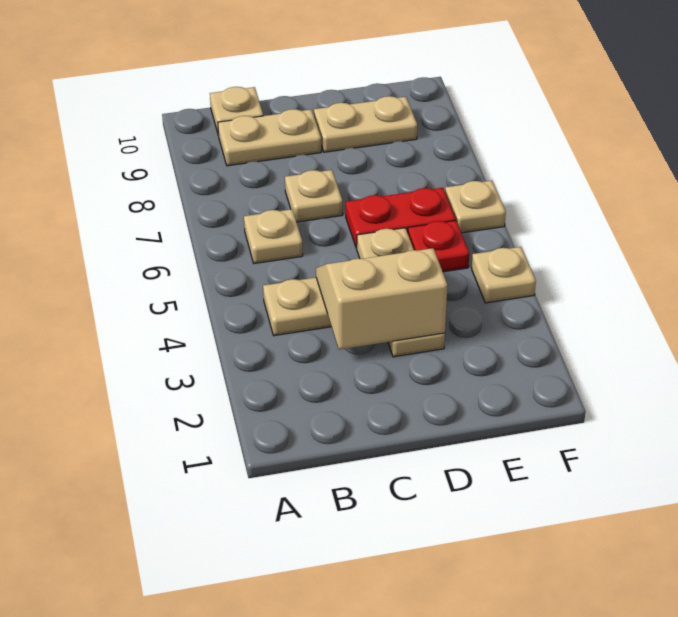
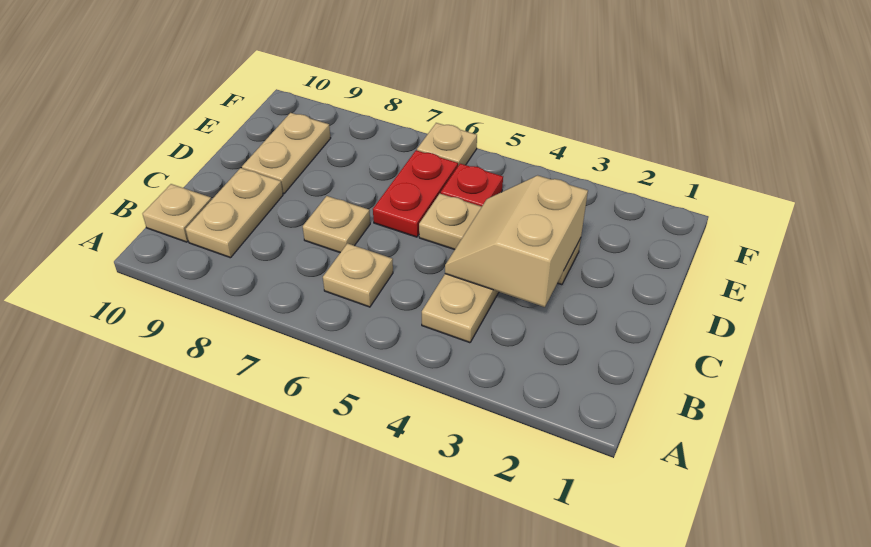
tan 1x1 plate [472,247,536,303] -> none

